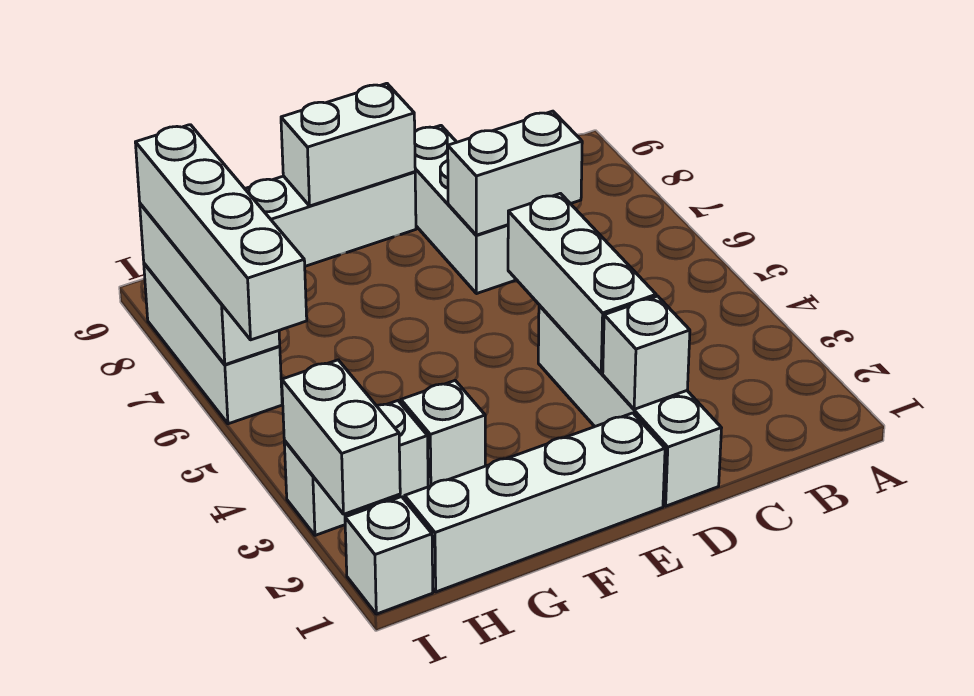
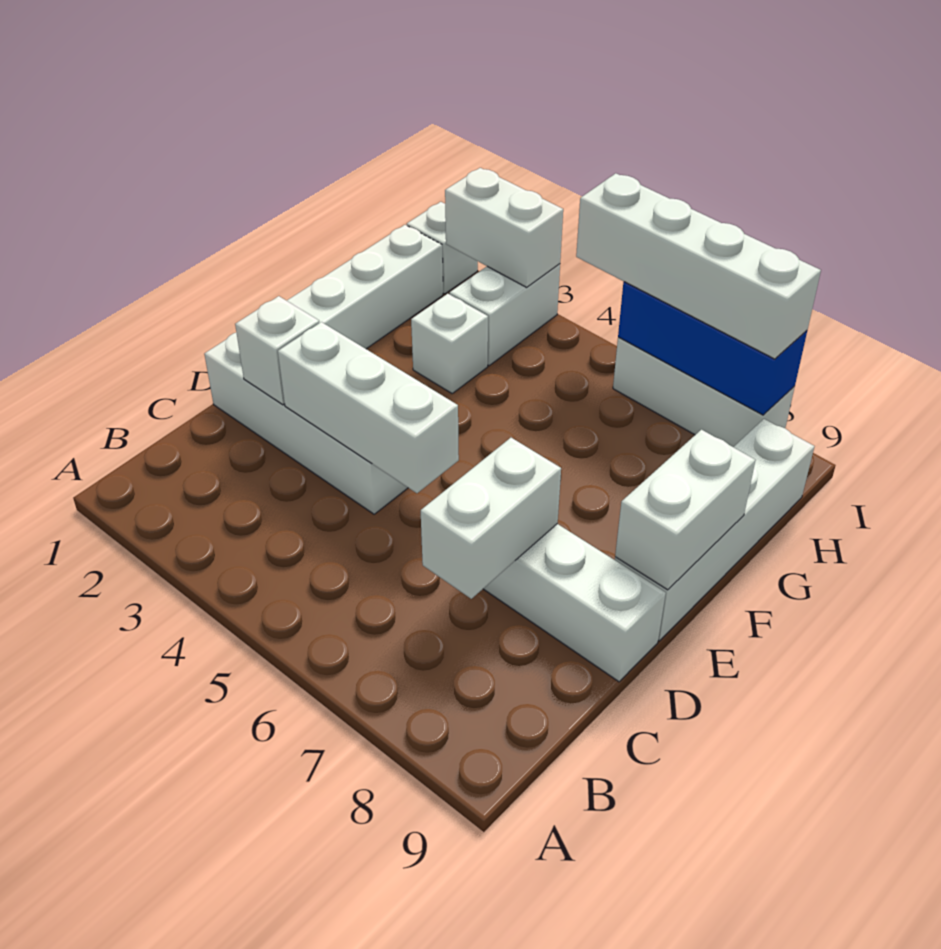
white 1x3 brick [140,204,280,365] -> blue 1x3 brick [618,282,807,415]

